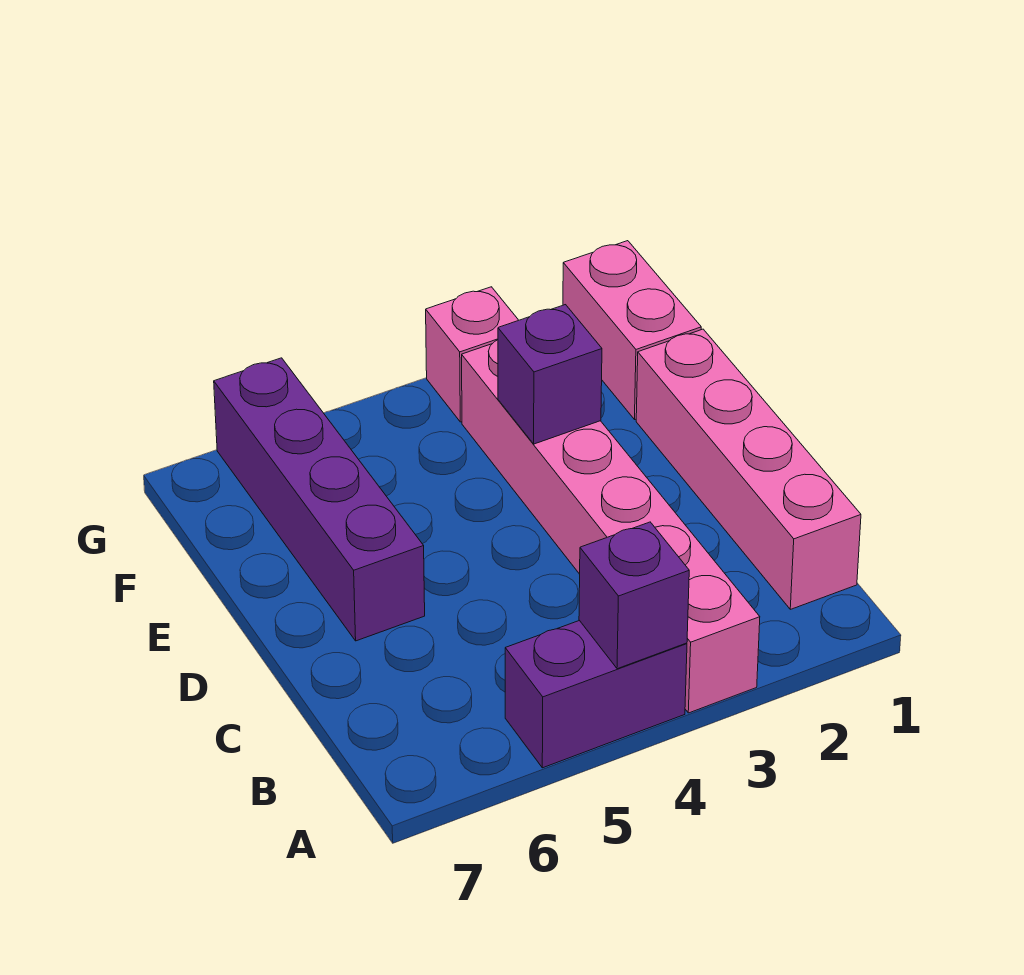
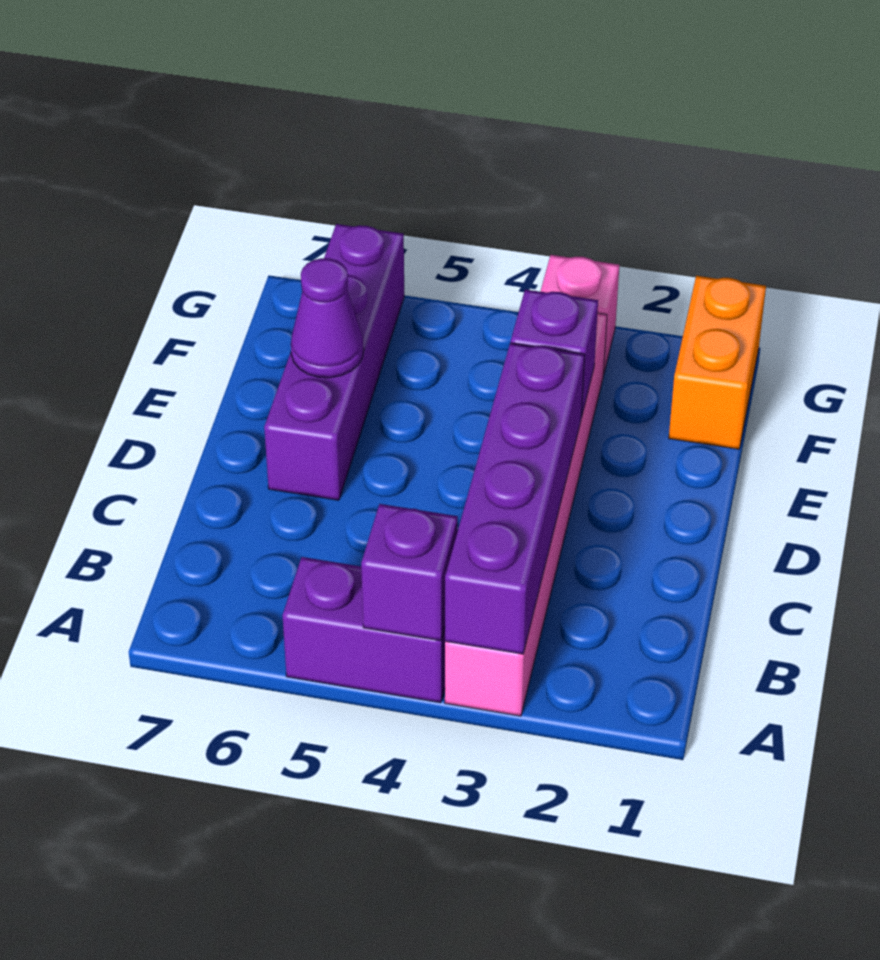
none -> purple 1x4 brick [445,343,585,654]
pink 1x4 brick [636,329,861,609] -> none
none -> purple 1x1 cone [291,258,364,378]
pink 1x2 brick [563,241,701,419] -> orange 1x2 brick [669,276,766,449]

